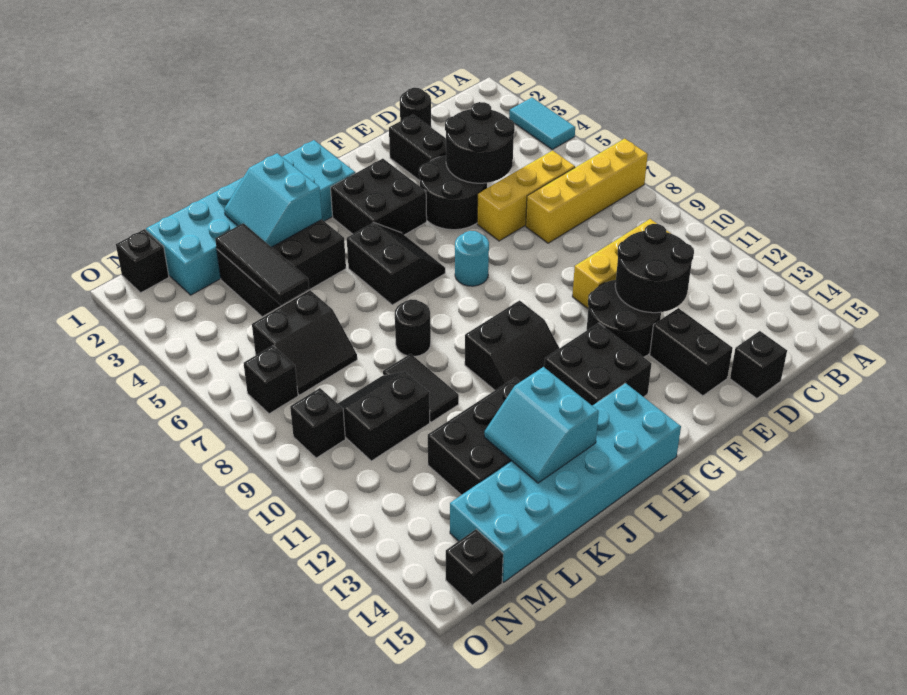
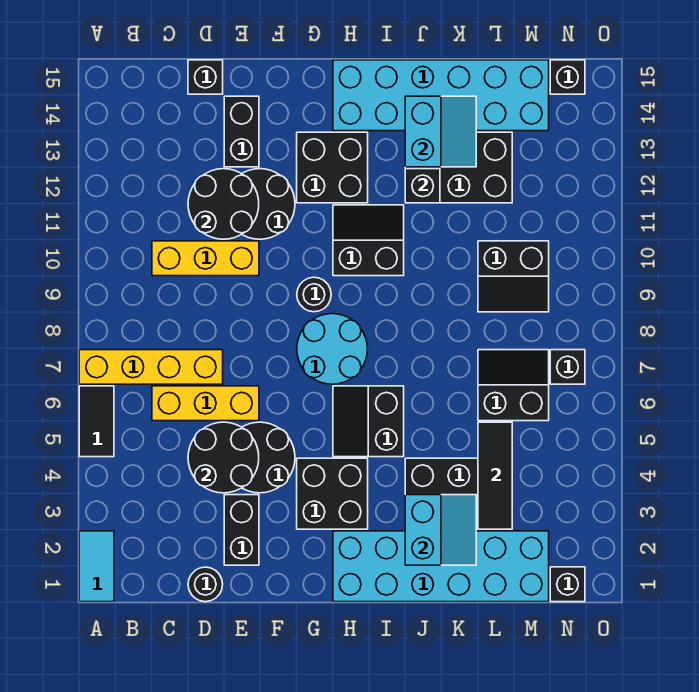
cyan 1x2 tile [509,98,575,149] -> cyan 1x2 tile moved to [79,531,114,602]
cyan 1x1 round brick [455,231,489,286] -> cyan 2x2 round brick [297,314,367,384]
black 1x1 round brick [395,299,431,357] -> black 1x1 round brick moved to [297,277,331,312]
black 1x2 tile [383,354,459,422] -> black 1x2 tile moved to [79,386,114,457]
black 1x1 brick [290,388,345,458] -> black 1x1 brick moved to [405,169,440,203]

